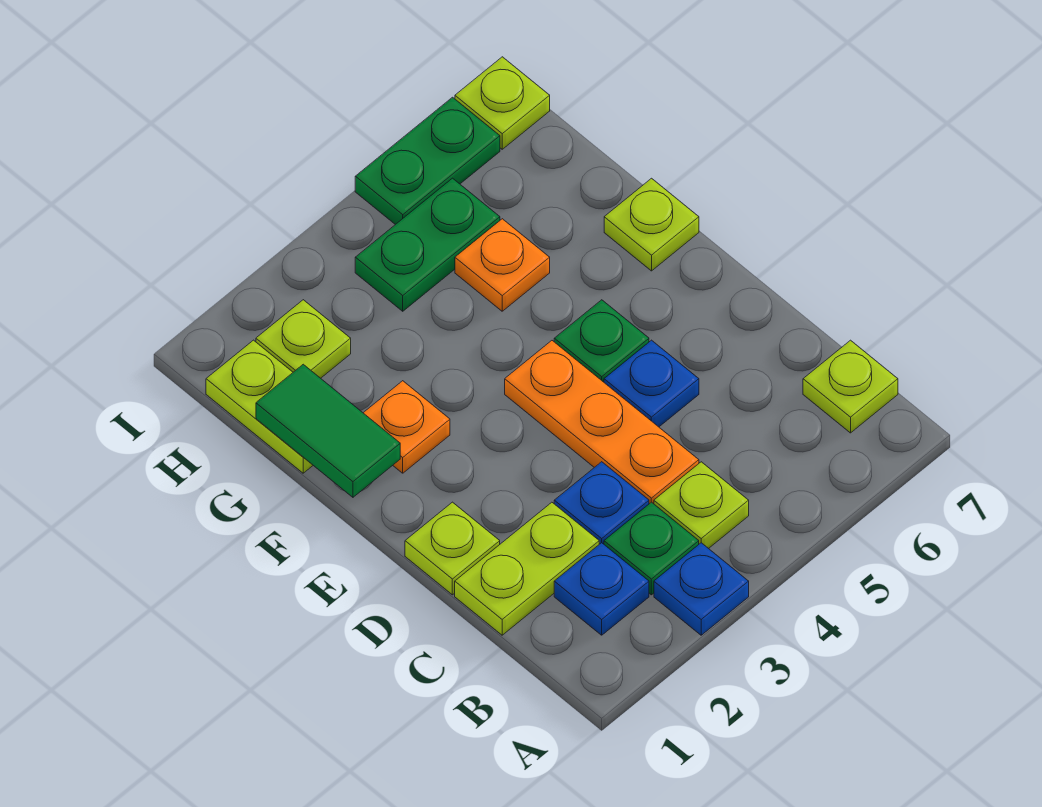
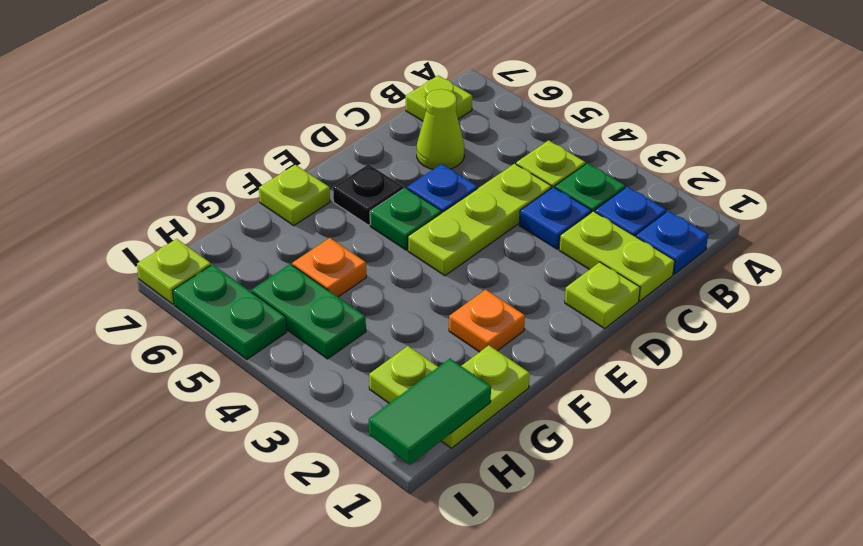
blue 1x1 plate [654,543,749,635] -> blue 1x1 plate moved to [636,211,708,274]
orange 1x3 plate [505,341,699,504] -> lime 1x3 plate [408,164,551,276]
none -> lime 1x1 cone [417,89,464,169]
none -> black 1x1 plate [333,164,404,225]
green 1x2 tile [256,364,400,497] -> green 1x2 tile moved to [369,359,491,465]

